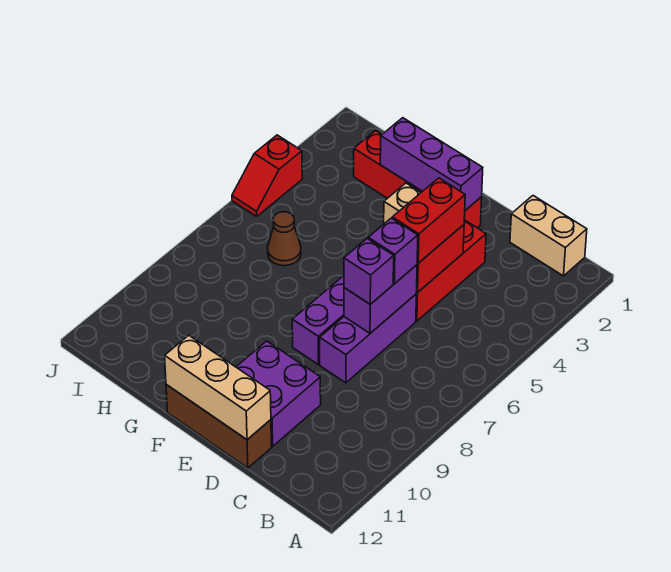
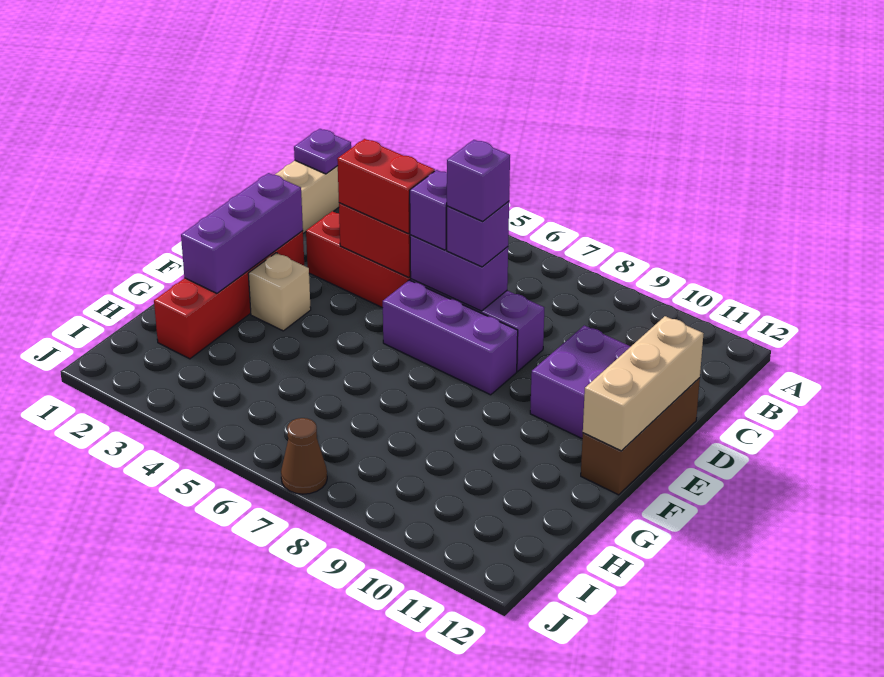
none -> purple 1x1 plate [294,129,351,174]
none -> purple 1x1 brick [447,140,510,221]
brown 1x1 cone [267,212,301,266] -> brown 1x1 cone moved to [281,418,327,494]
red 1x2 slope [232,135,302,216] -> none

